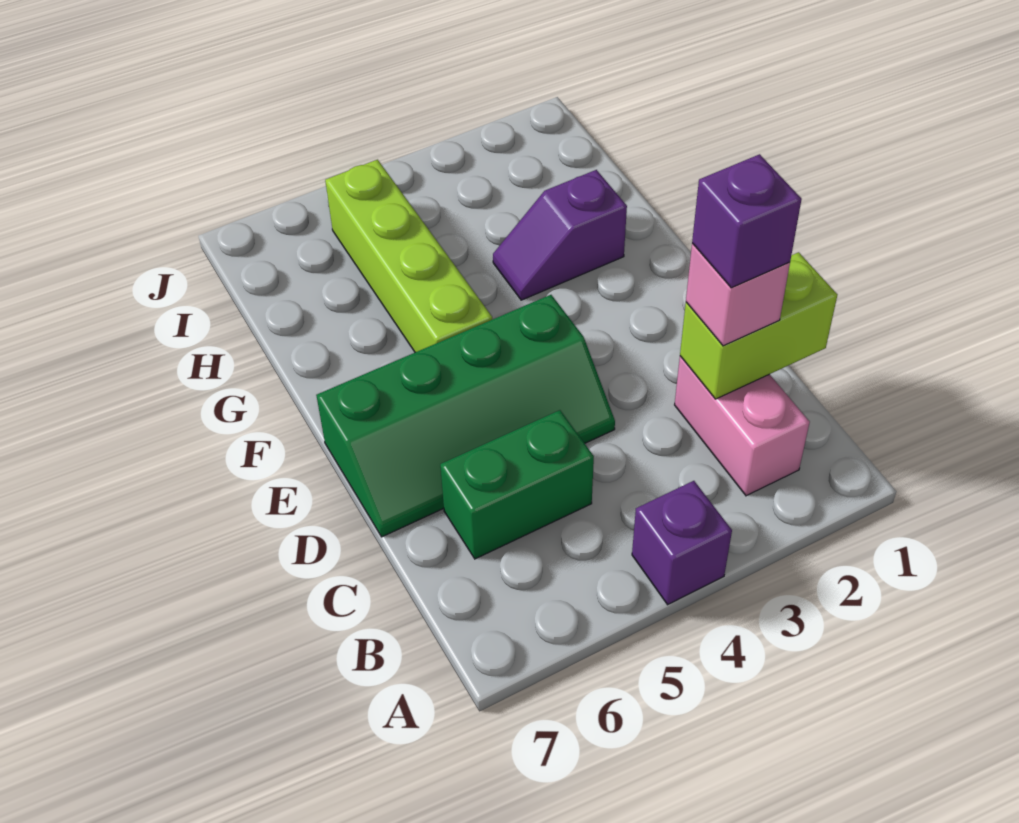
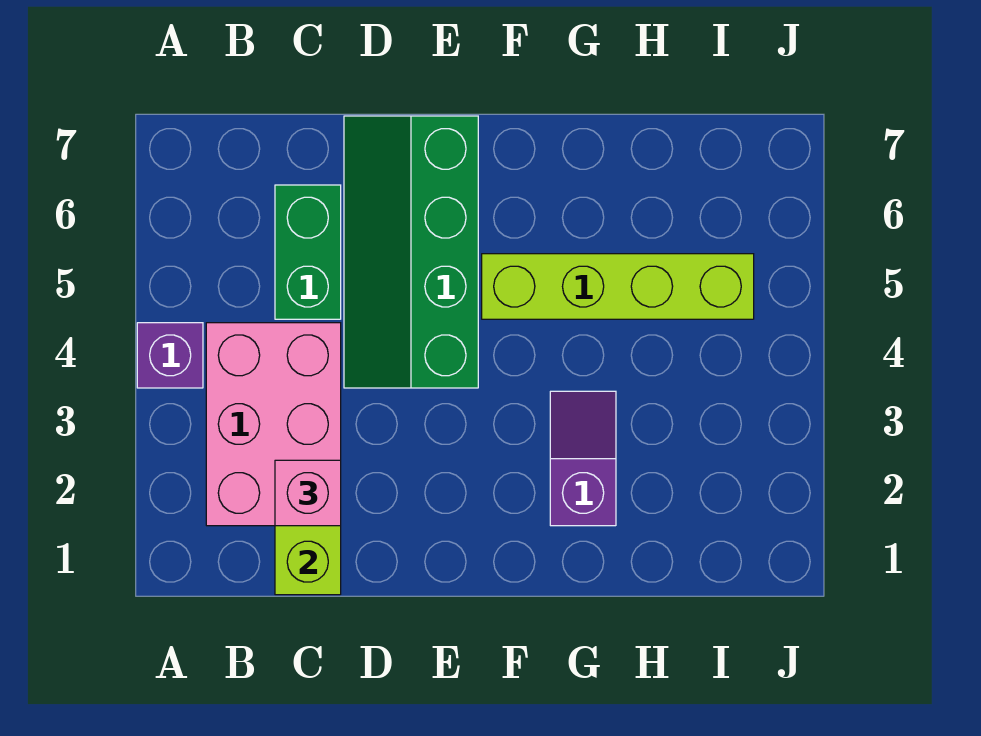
pink 1x2 brick [675,356,810,496] -> pink 2x3 brick [206,323,341,526]
purple 1x1 brick [692,154,802,288] -> none

